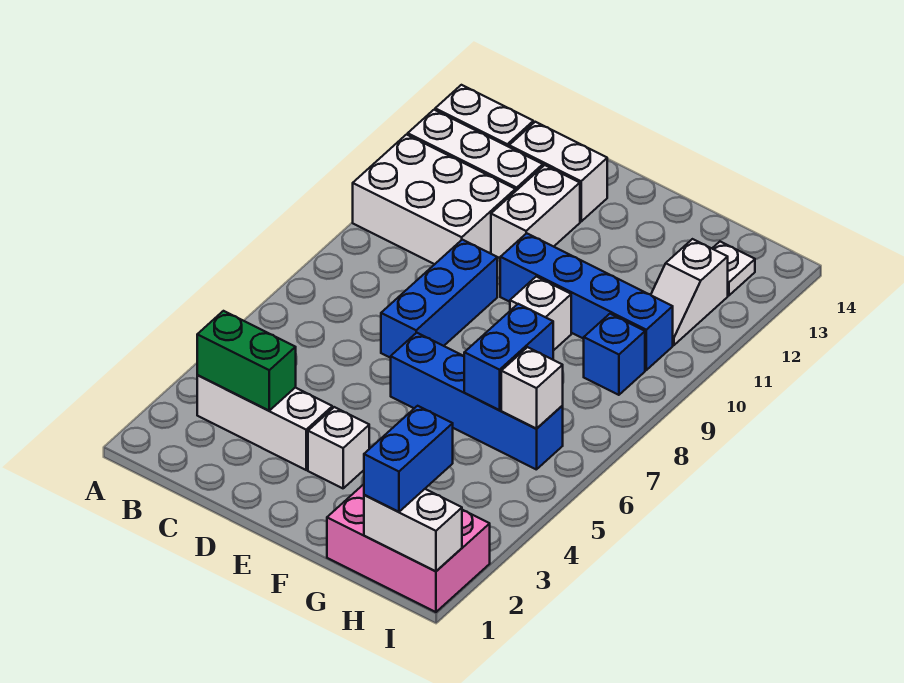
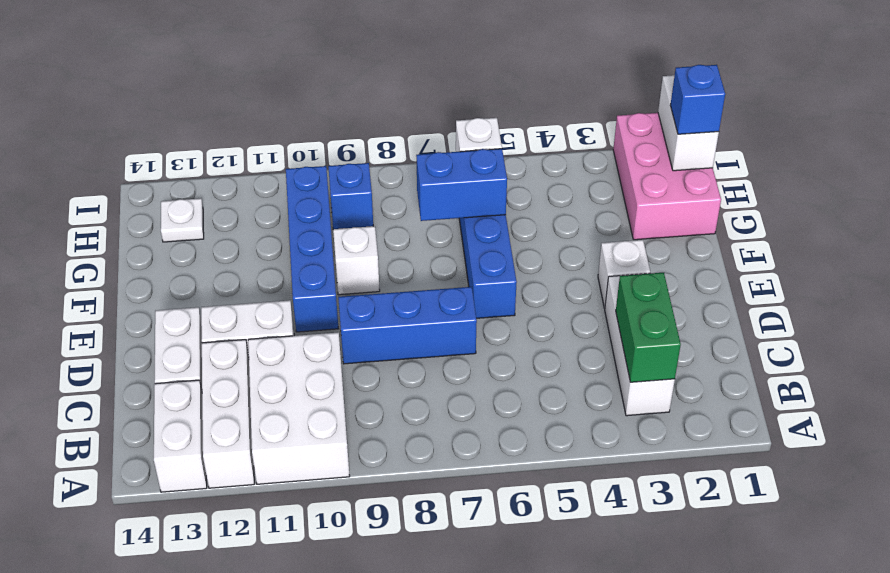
blue 1x2 brick [364,406,453,512] -> blue 1x1 brick [670,65,725,134]
white 1x2 slope [651,239,728,345] -> none

